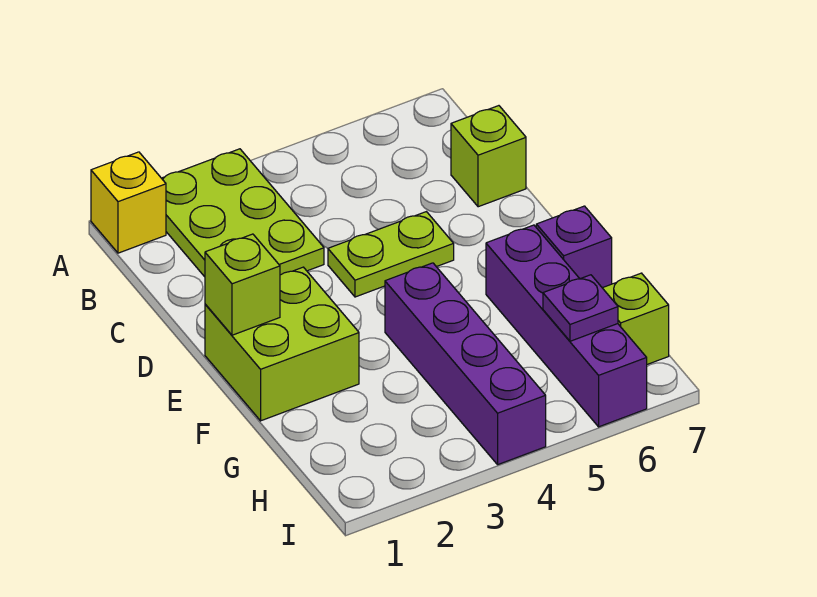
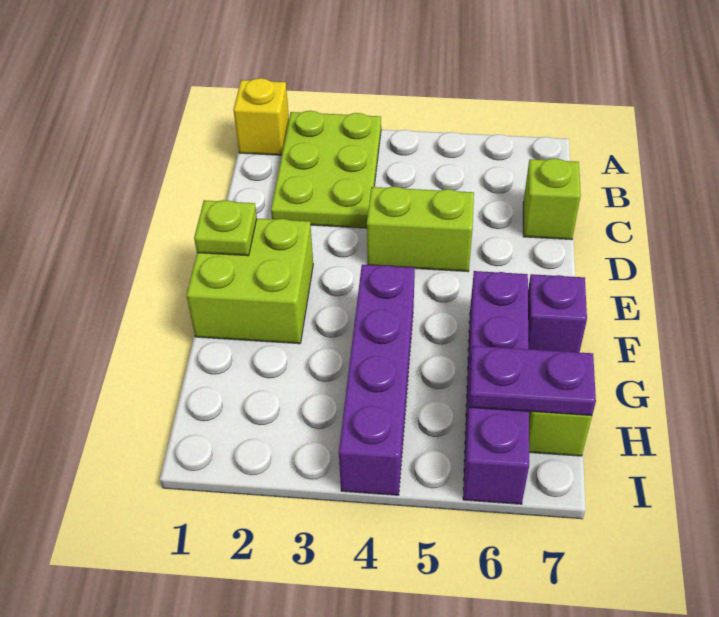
lime 1x2 plate [328,212,454,297] -> lime 1x2 brick [367,187,474,271]
lime 1x1 brick [205,234,280,335] -> lime 1x1 plate [194,200,257,256]
purple 1x1 plate [543,275,618,341] -> purple 1x2 plate [469,346,596,416]

